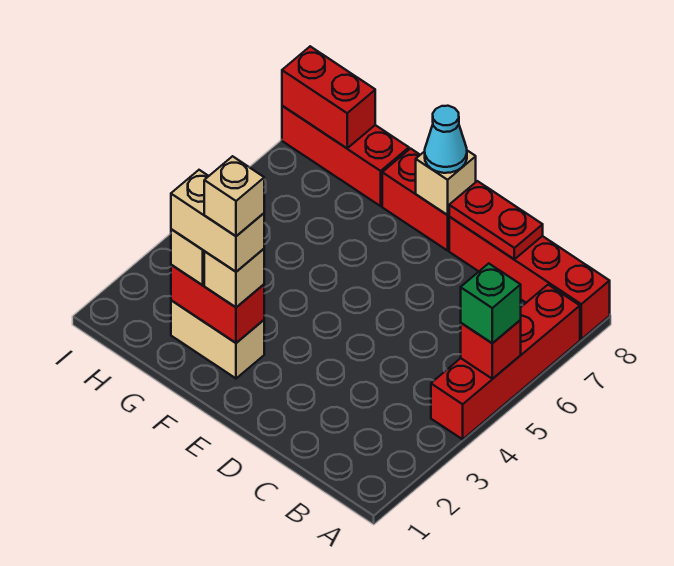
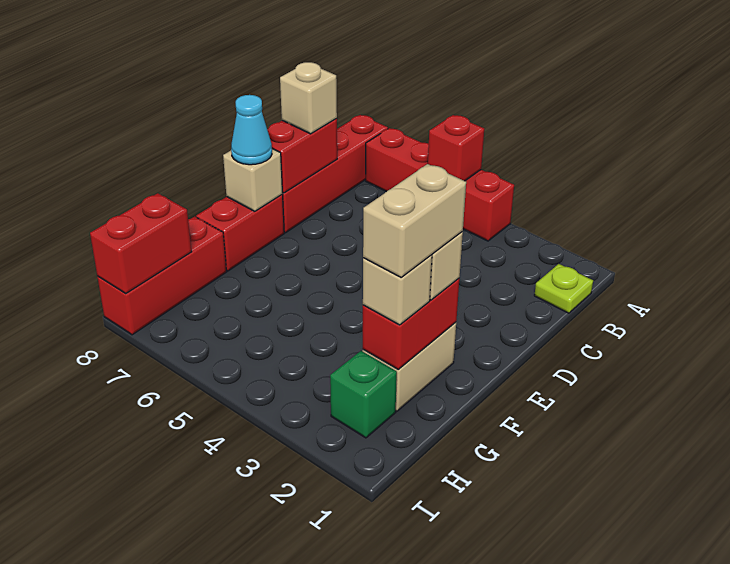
green 1x1 brick [461,263,521,343] -> green 1x1 brick moved to [330,351,397,438]
none -> lime 1x1 plate [534,264,593,313]
red 1x2 plate [449,181,543,259] -> red 1x2 brick [267,118,337,193]
tan 1x1 brick [204,156,264,236] -> tan 1x1 brick moved to [280,62,337,134]

